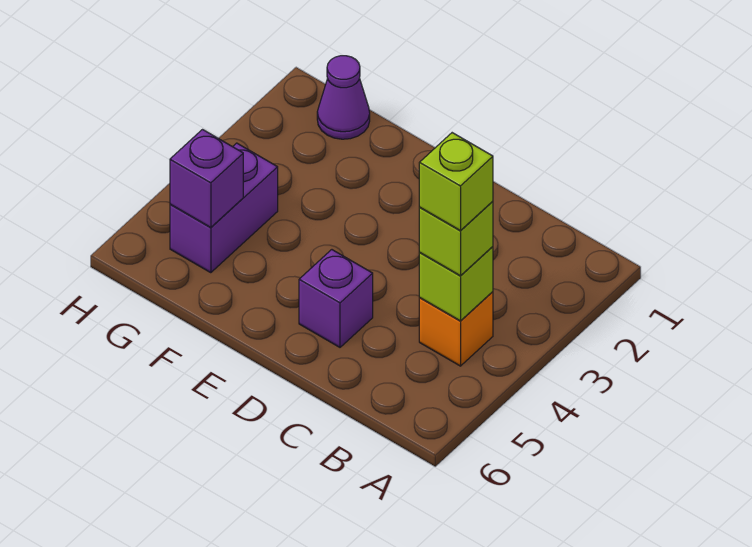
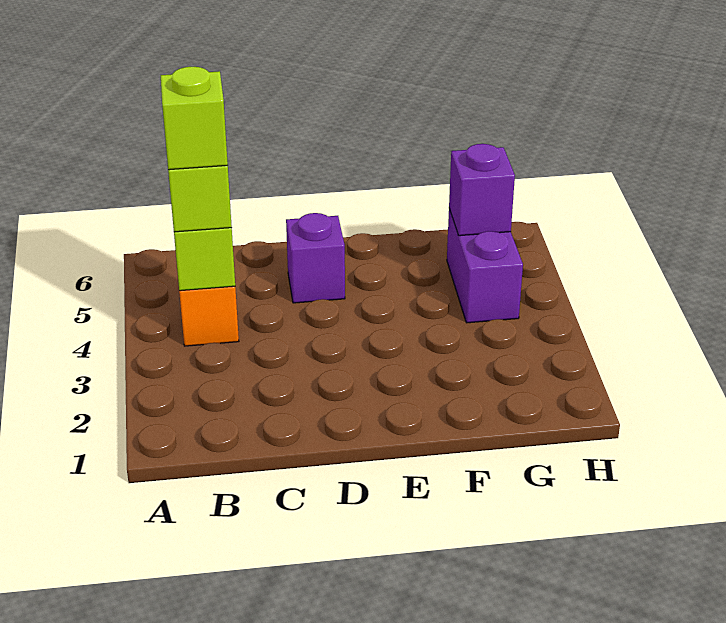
purple 1x1 cone [317,56,370,139] -> none

